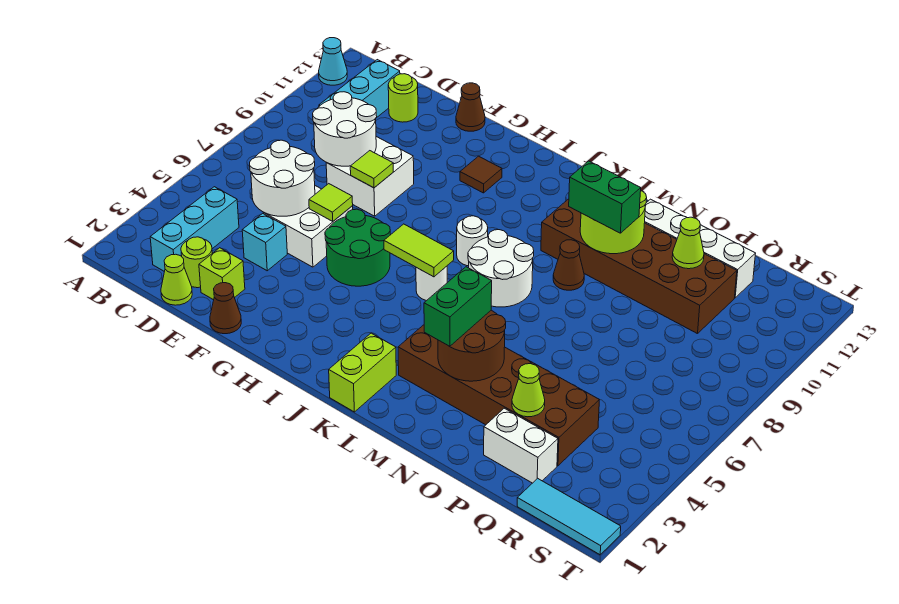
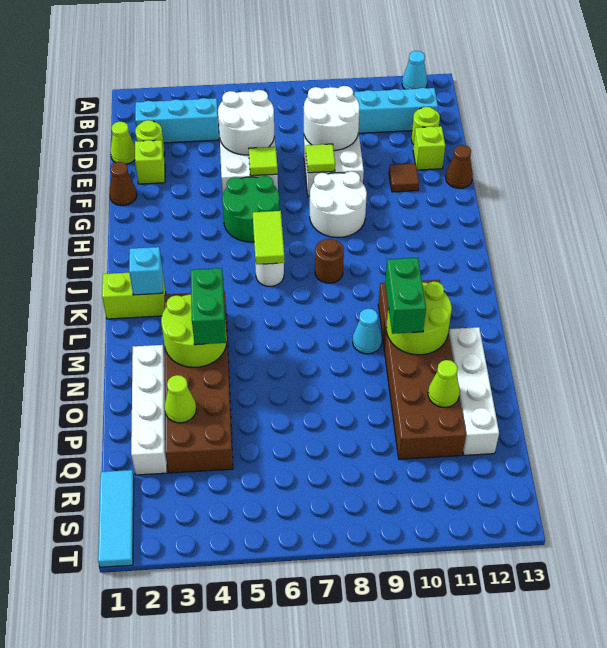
cyan 1x1 brick [242,213,287,271] -> cyan 1x1 brick moved to [129,247,163,295]
none -> lime 1x1 brick [413,126,445,170]
brown 1x1 tile [460,156,502,193] -> brown 1x1 tile moved to [389,164,419,192]
white 1x1 round brick [457,216,488,266] -> brown 1x1 round brick [315,239,344,283]
white 2x2 round brick [468,230,534,307] -> white 2x2 round brick moved to [310,171,367,237]
brown 2x2 round brick [438,310,506,381] -> lime 2x2 round brick [161,295,227,367]
green 1x2 brick [424,267,492,346] -> green 1x2 brick turned to [191,268,226,345]
brown 1x1 cone [553,240,584,290] -> cyan 1x1 cone [353,309,382,354]
white 1x2 brick [484,408,558,483] -> white 1x4 brick [131,345,167,475]

